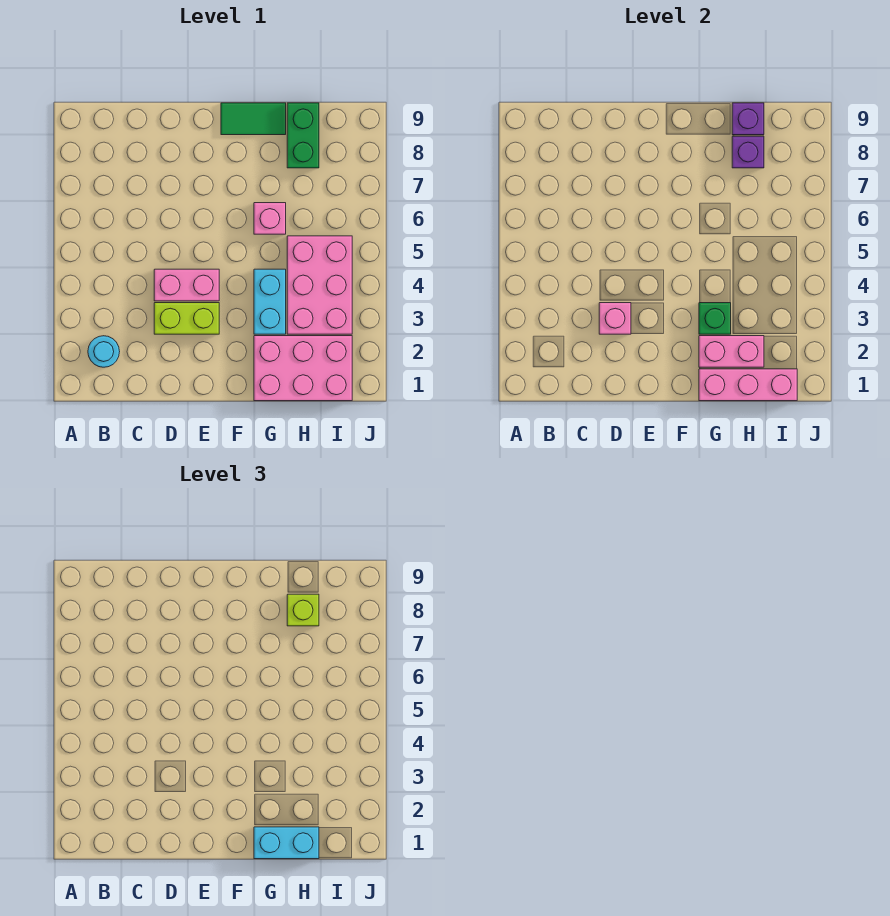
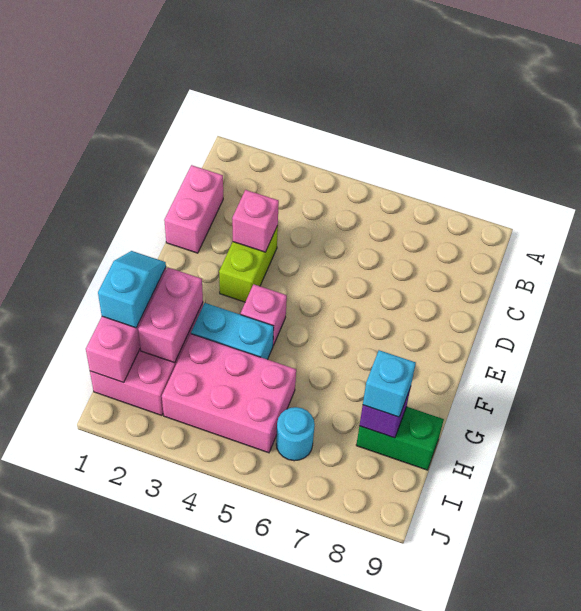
cyan 1x1 round brick [88,336,120,367] -> cyan 1x1 round brick moved to [276,407,315,461]
pink 1x2 brick [154,269,219,301] -> pink 1x2 brick moved to [164,165,223,253]
green 1x2 tile [221,103,286,135] -> none
cyan 1x2 brick [254,827,319,859] -> cyan 1x2 slope [98,251,166,328]
green 1x1 brick [699,303,731,334] -> none
pink 1x1 brick [254,203,286,234] -> pink 1x1 brick moved to [241,284,287,346]
lime 1x1 brick [287,594,319,626] -> cyan 1x1 brick [363,350,416,417]
purple 1x1 brick [732,103,764,135] -> none

